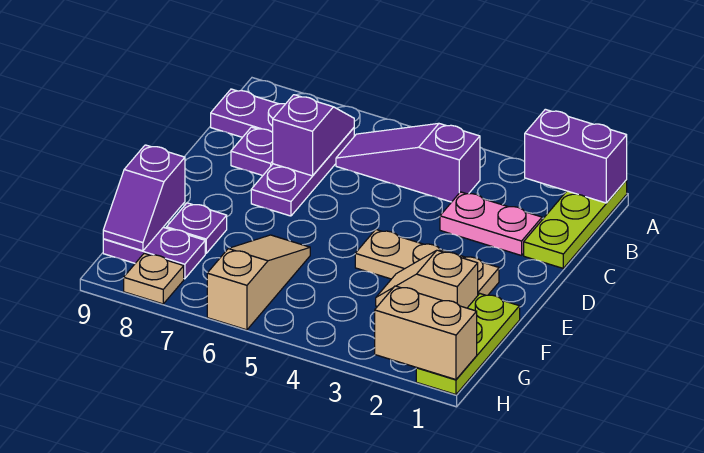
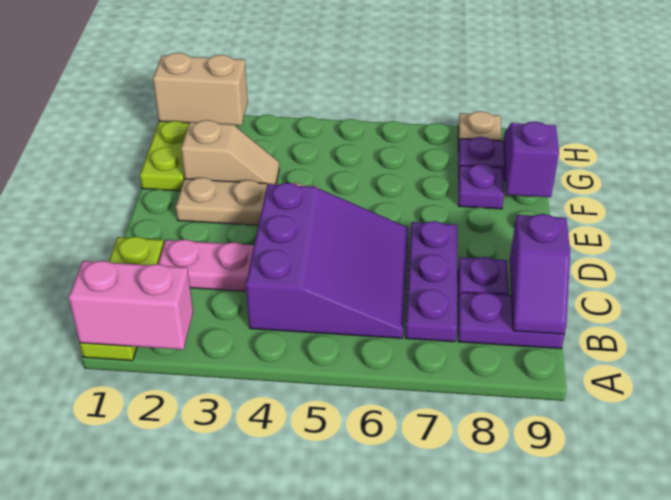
purple 1x2 brick [525,109,627,203] -> pink 1x2 brick [69,261,193,350]
purple 1x3 slope [336,123,480,202] -> purple 3x3 slope [246,183,409,338]
purple 1x2 slope [272,95,354,176] -> purple 1x2 slope moved to [510,214,570,334]
tan 1x3 slope [207,235,310,330] -> none

